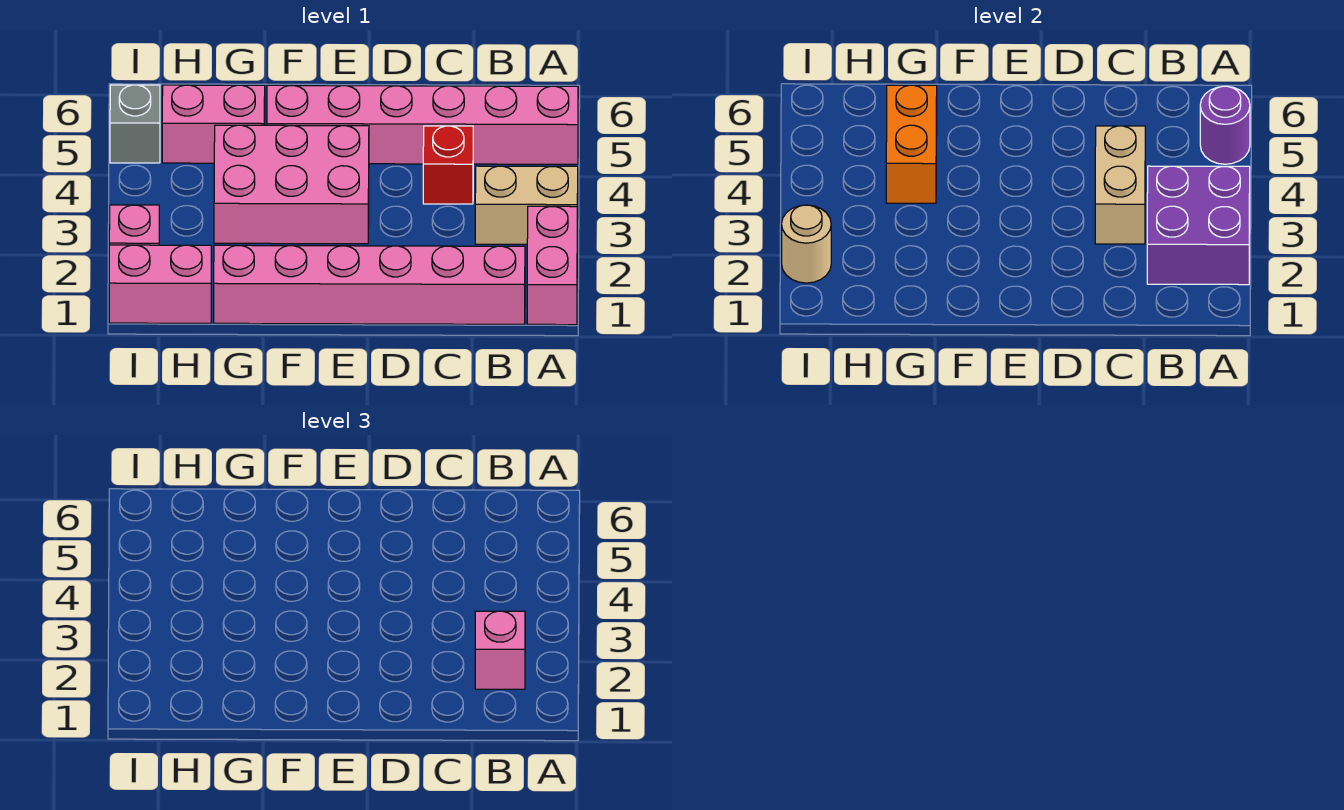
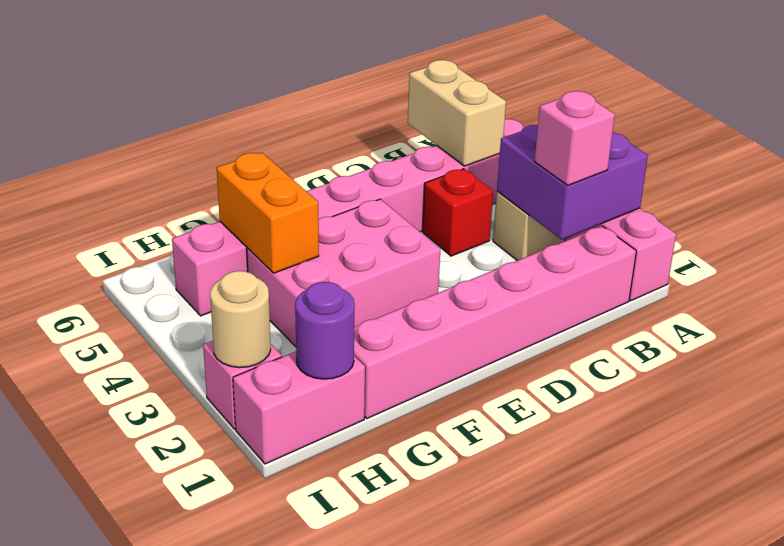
purple 1x1 round brick [1200,86,1250,164] -> purple 1x1 round brick moved to [295,282,355,379]
tan 1x2 brick [1095,126,1145,244] -> tan 1x2 brick moved to [408,60,506,166]
grey 1x1 brick [110,85,160,163] -> none

